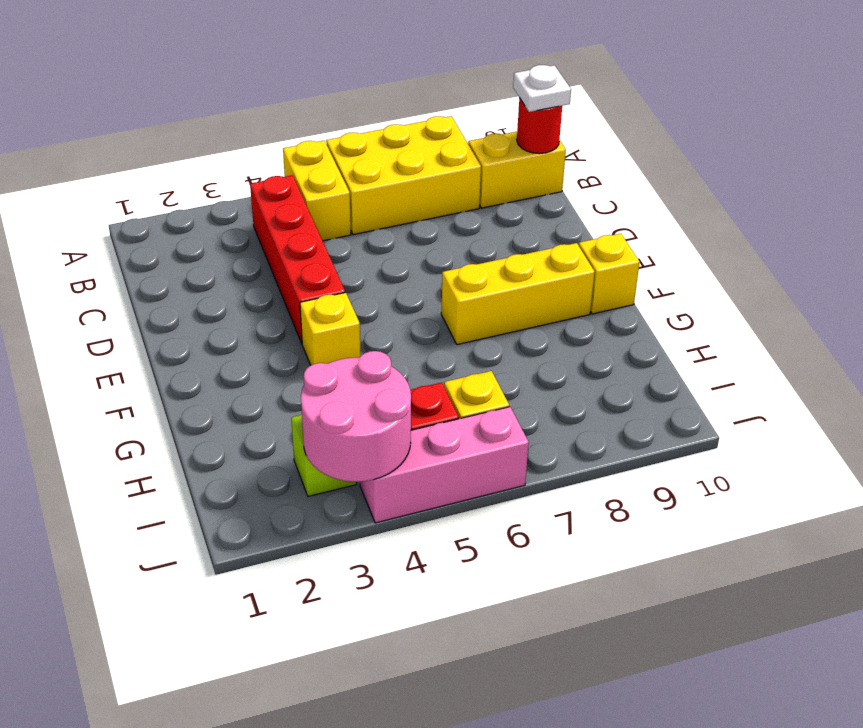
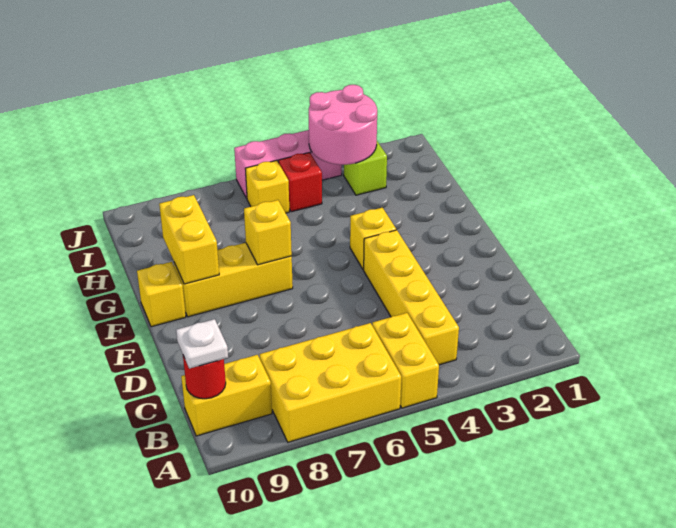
red 1x4 brick [250,175,345,343] -> yellow 1x4 brick [364,230,459,365]
none -> yellow 1x1 brick [244,200,292,265]
none -> yellow 1x2 brick [159,195,219,284]

